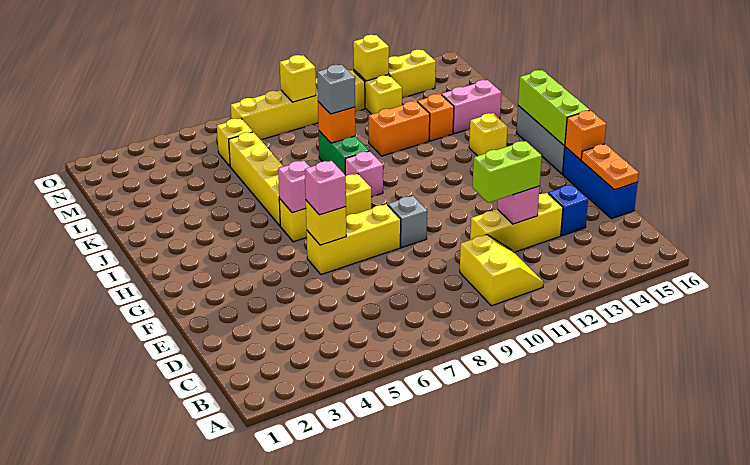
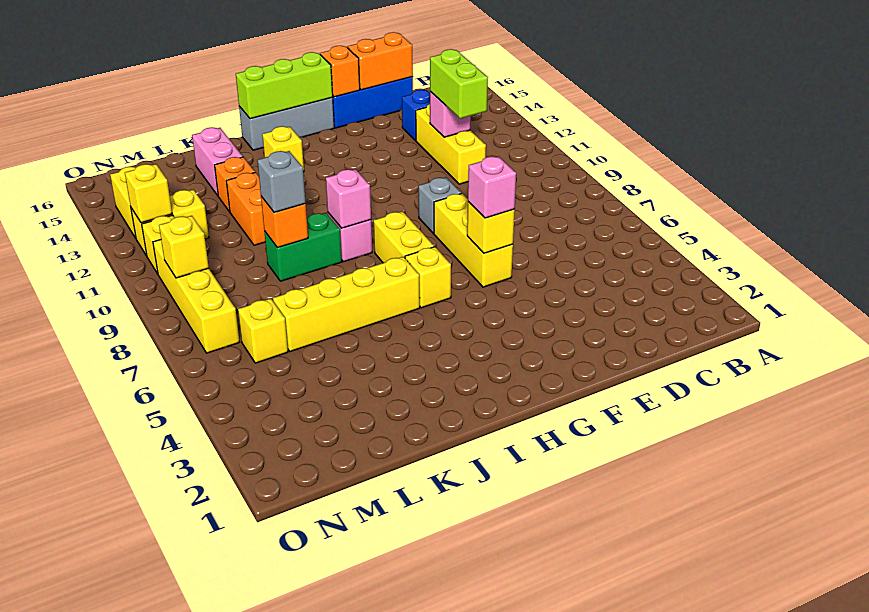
yellow 2x2 slope [460,234,544,306] -> none
orange 1x2 plate [581,144,639,190] -> orange 1x2 brick [347,32,413,90]
pink 1x1 brick [278,161,310,213] -> pink 1x1 brick moved to [326,169,371,228]

